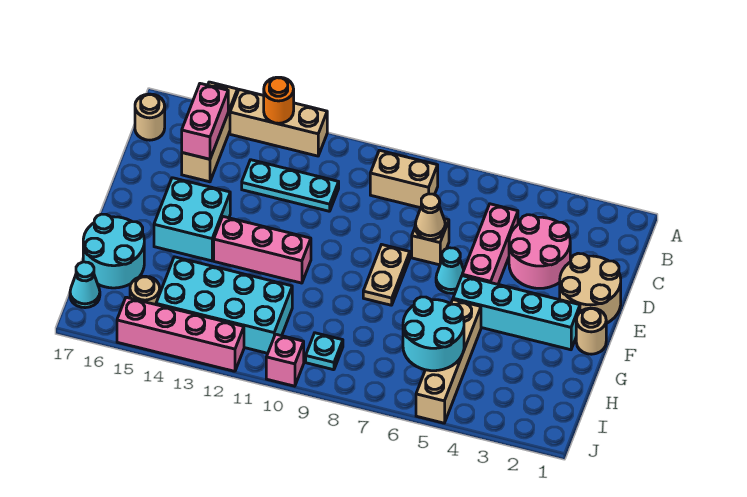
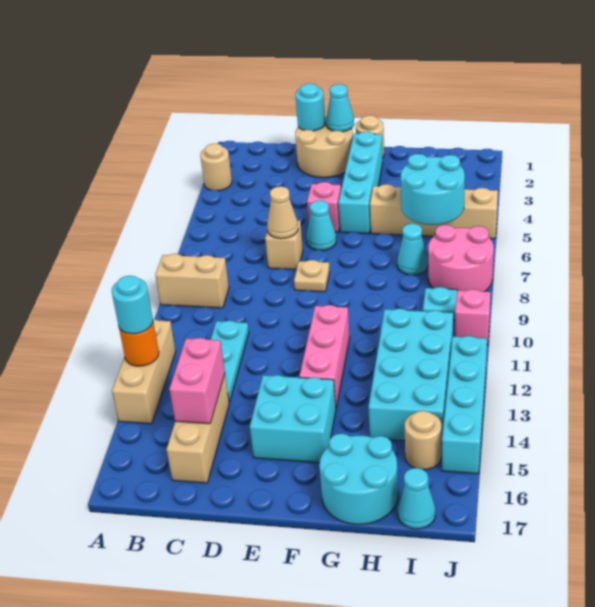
none -> cyan 1x1 round brick [112,276,153,334]
tan 1x3 brick [182,82,237,182] -> tan 1x3 brick turned to [167,374,229,483]
tan 1x2 brick [370,150,438,208] -> tan 1x2 brick turned to [155,254,229,308]
pink 1x2 brick [182,84,228,159] -> pink 1x2 brick turned to [169,338,225,424]
tan 1x1 round brick [135,94,165,140] -> tan 1x1 round brick moved to [200,143,232,191]
pink 2x2 round brick [509,215,570,288] -> pink 2x2 round brick moved to [428,225,494,292]
pink 1x3 brick [462,204,518,284] -> pink 1x1 brick [307,182,341,232]
none -> cyan 1x1 round brick [295,83,325,131]
none -> cyan 1x1 cone [326,84,354,132]
tan 1x2 plate [363,245,410,305] -> tan 1x1 plate [294,260,330,292]
none -> cyan 1x1 cone [397,224,428,275]
pink 1x4 brick [117,297,244,371] -> cyan 1x4 brick [442,336,487,474]

